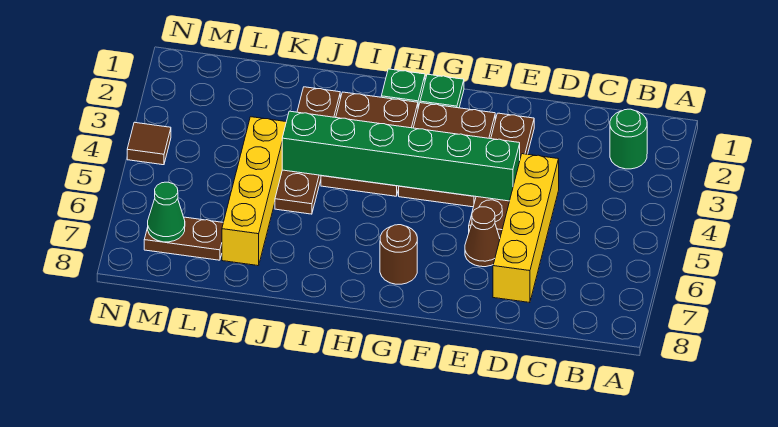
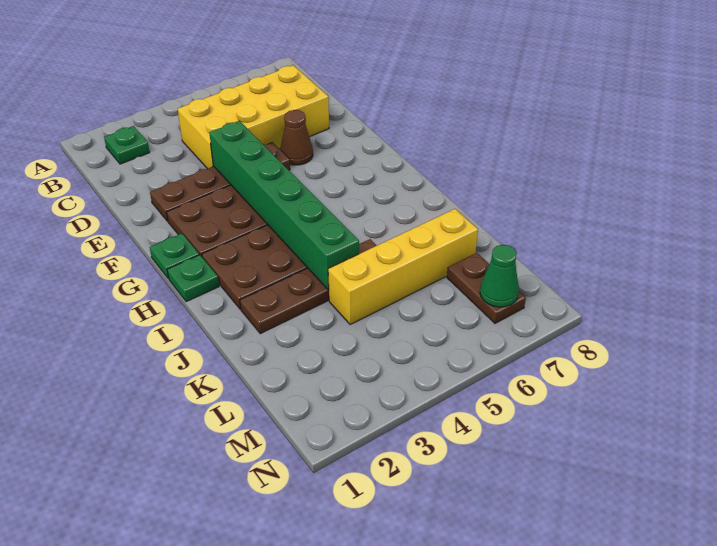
green 1x1 round brick [610,109,647,169] -> green 1x1 plate [104,126,150,164]
yellow 1x4 brick [493,154,559,303] -> yellow 2x4 brick [178,65,329,169]
brown 1x1 round brick [380,225,417,284] -> none
brown 1x1 tile [127,122,171,165] -> none

